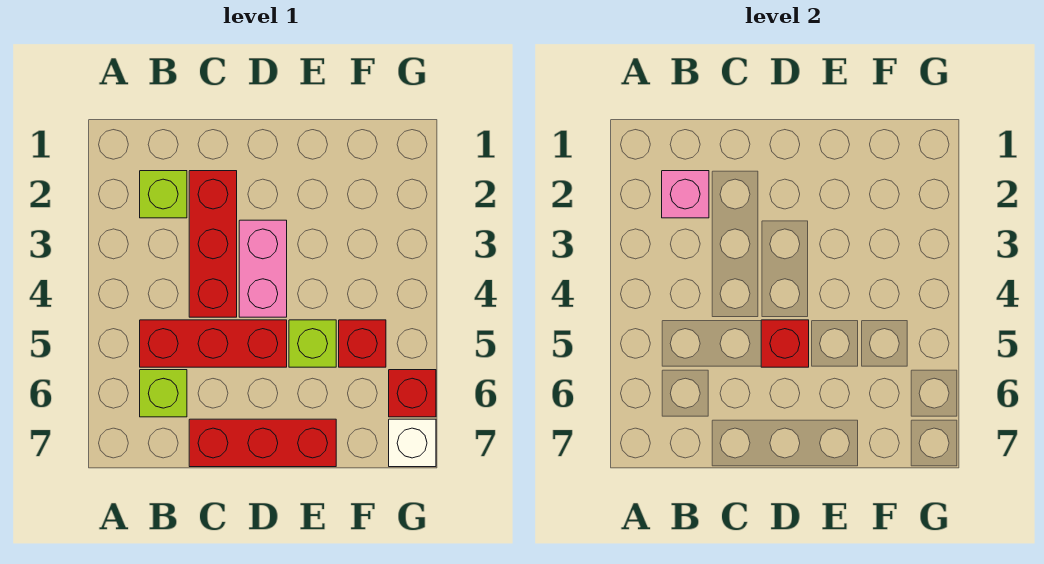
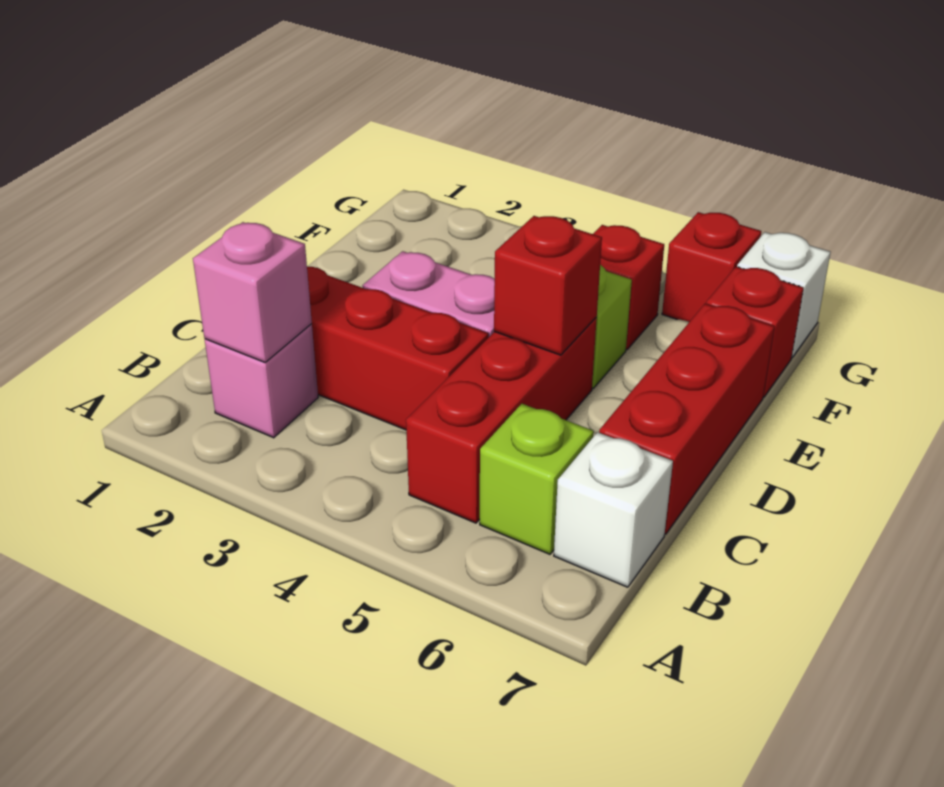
lime 1x1 brick [140,171,187,218] -> pink 1x1 brick [205,324,318,438]
none -> white 1x1 brick [554,432,673,587]
none -> red 1x1 brick [706,267,803,397]

